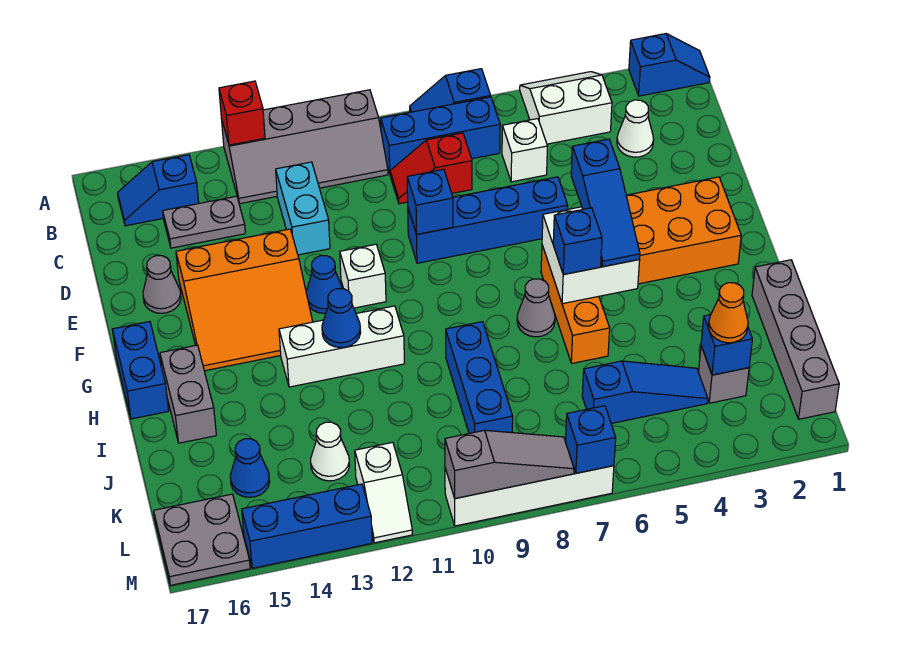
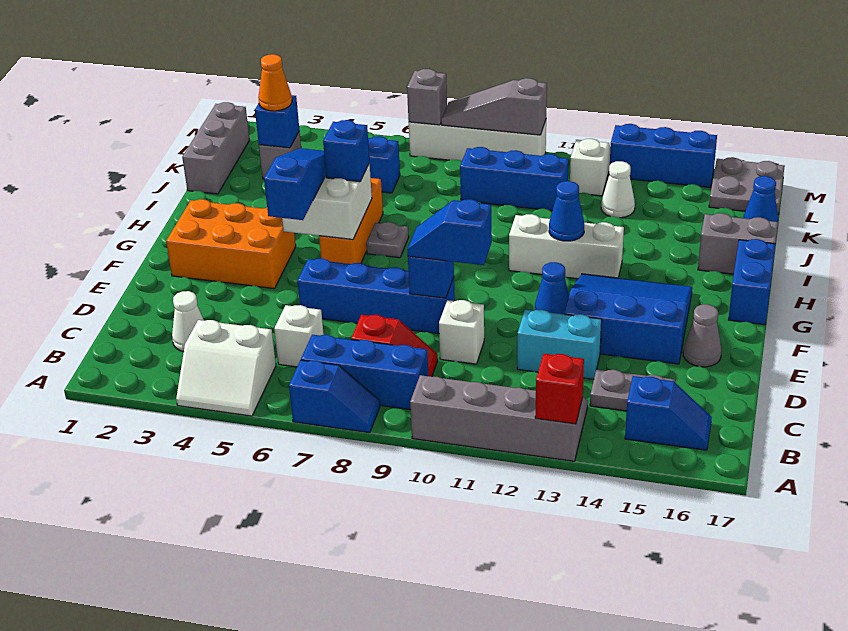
blue 1x2 slope [629,34,710,96] -> blue 1x2 slope moved to [407,199,492,265]
cyan 1x2 brick [276,162,330,255] -> cyan 1x2 brick turned to [517,310,602,379]
orange 3x3 slope [176,229,313,371] -> blue 3x3 slope [564,274,692,364]
white 1x1 brick [340,244,386,308] -> white 1x1 brick moved to [439,300,484,364]
grey 1x1 cone [517,279,555,337] -> grey 1x1 plate [366,222,409,258]
grey 1x2 brick [160,345,216,443] -> grey 1x2 brick turned to [698,213,778,274]
grey 1x4 brick [752,260,839,419] -> grey 1x3 brick [182,102,250,194]
blue 1x3 brick [446,322,513,433] -> blue 1x3 brick turned to [460,147,569,211]
blue 1x1 cone [230,439,270,497] -> blue 1x1 cone moved to [743,176,778,222]
blue 1x1 brick [566,406,616,473] -> grey 1x1 brick [407,69,447,125]

